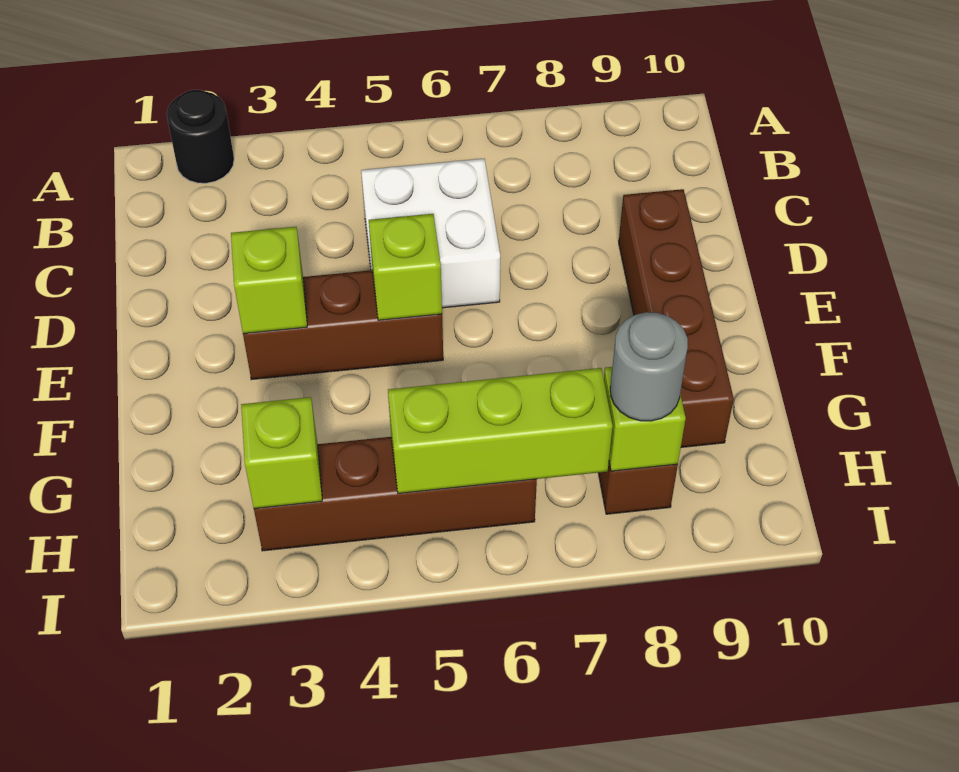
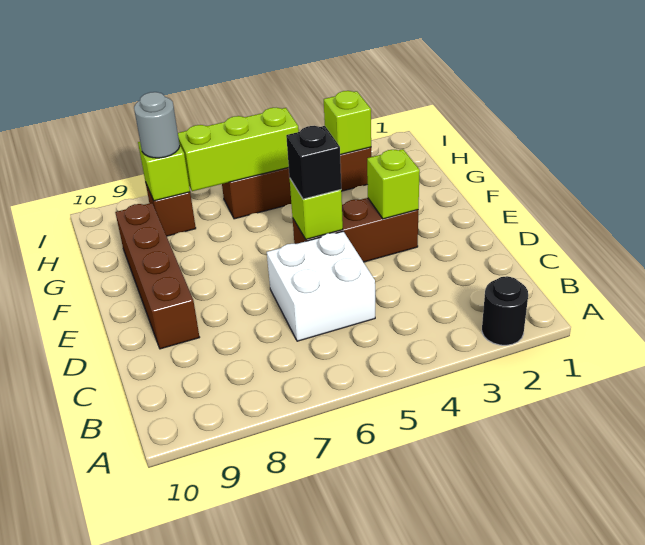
none -> black 1x1 brick [286,126,341,199]

